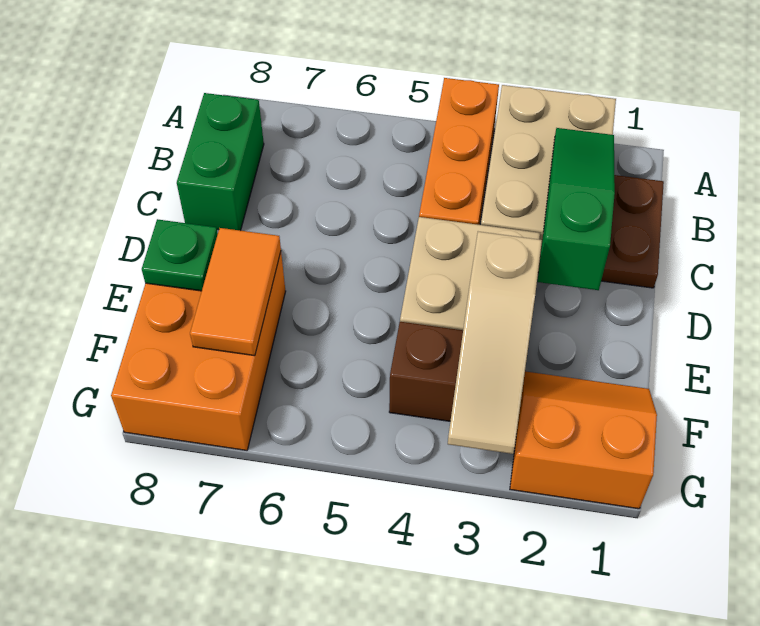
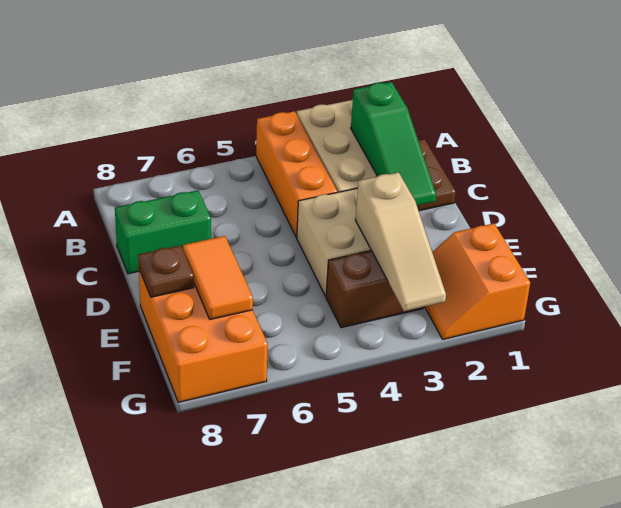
green 1x3 slope [537,128,615,290] -> green 1x3 slope turned to [351,82,436,205]
green 1x2 brick [177,93,264,231] -> green 1x2 brick turned to [115,190,211,274]
green 1x1 plate [142,219,218,291] -> brown 1x1 plate [138,245,194,297]
orange 2x2 slope [510,371,657,509] -> orange 2x2 slope turned to [425,224,530,339]

